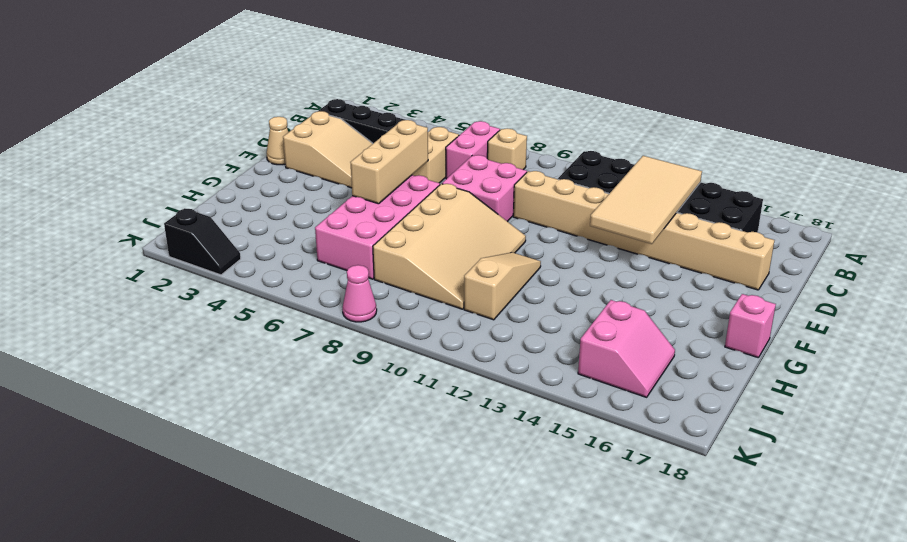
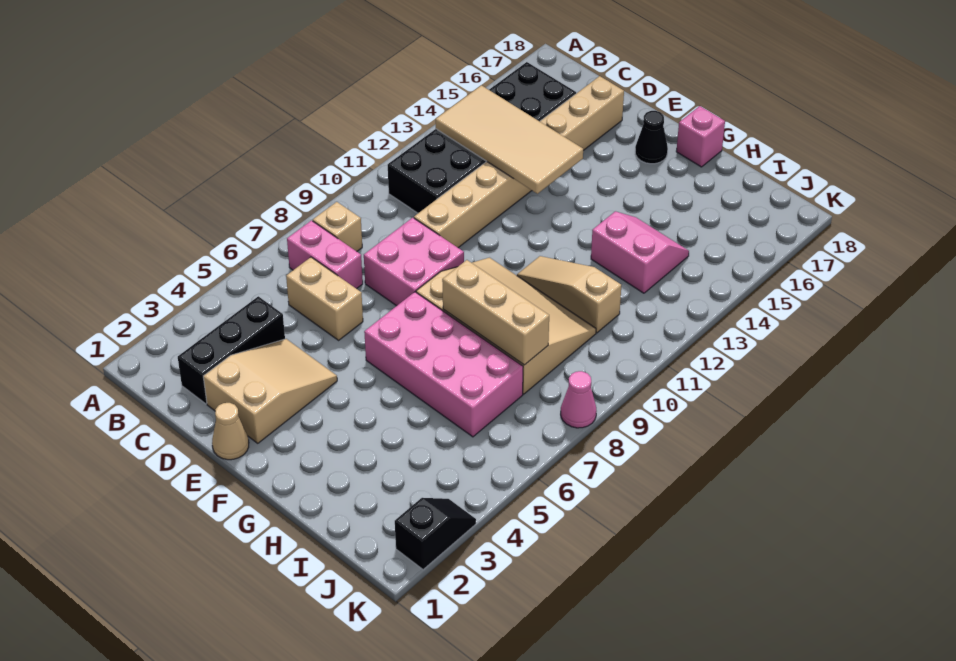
tan 1x3 brick [350,120,428,204] -> tan 1x3 brick moved to [442,260,549,365]
none -> black 1x1 cone [635,111,668,164]
pink 2x2 slope [578,300,675,397] -> pink 2x2 slope moved to [591,211,689,293]

